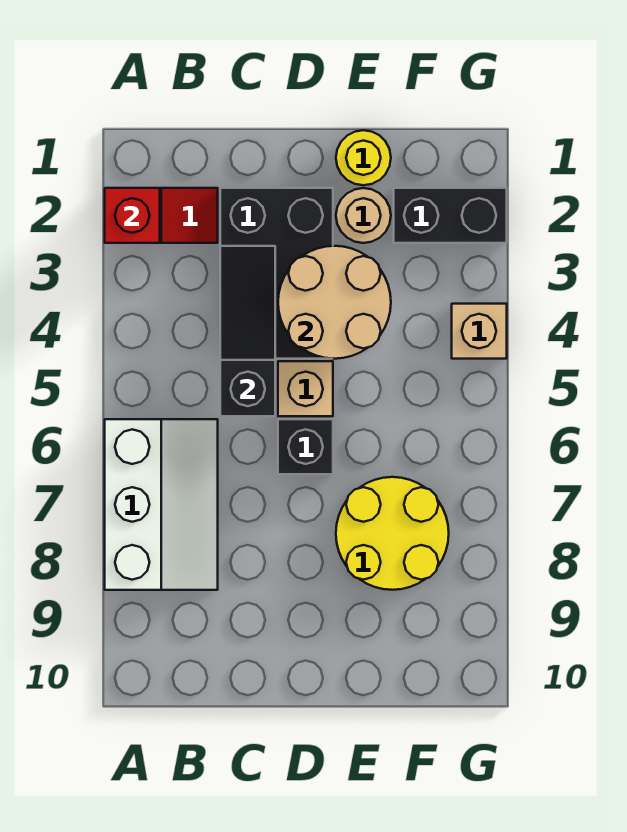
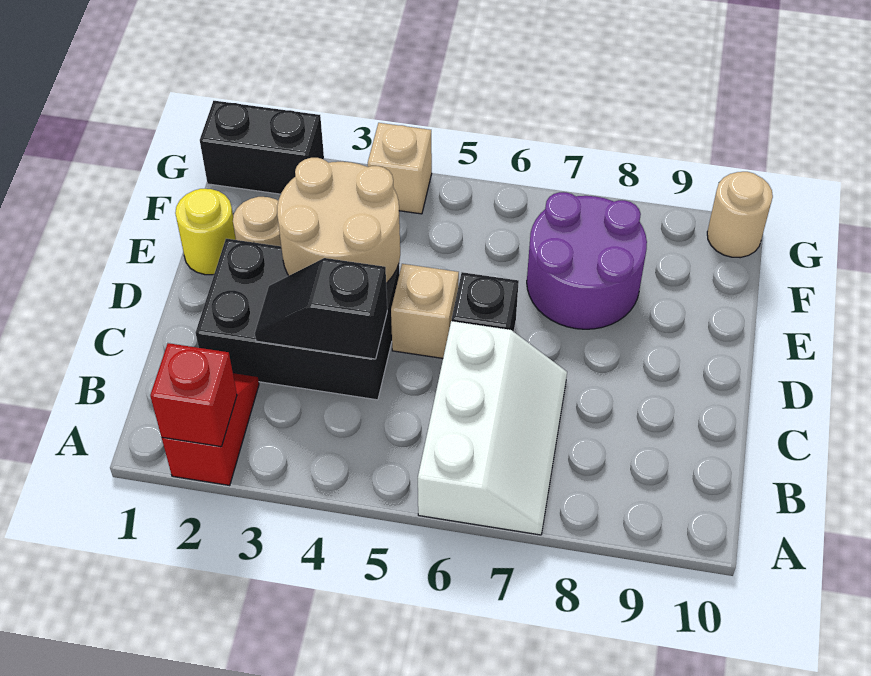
white 2x3 slope [105,419,218,590] -> white 2x3 slope turned to [418,321,567,535]
black 1x3 slope [220,246,275,416] -> black 1x2 slope [255,258,387,359]
yellow 2x2 round brick [336,477,449,590] -> purple 2x2 round brick [527,192,647,329]
black 1x2 brick [394,188,507,243] -> black 1x2 brick turned to [200,101,324,194]
none -> tan 1x1 round brick [707,172,773,258]

